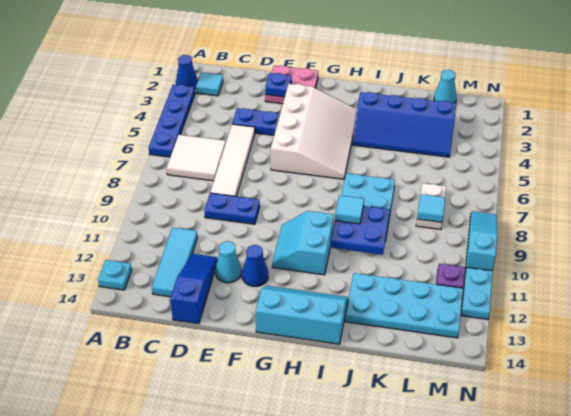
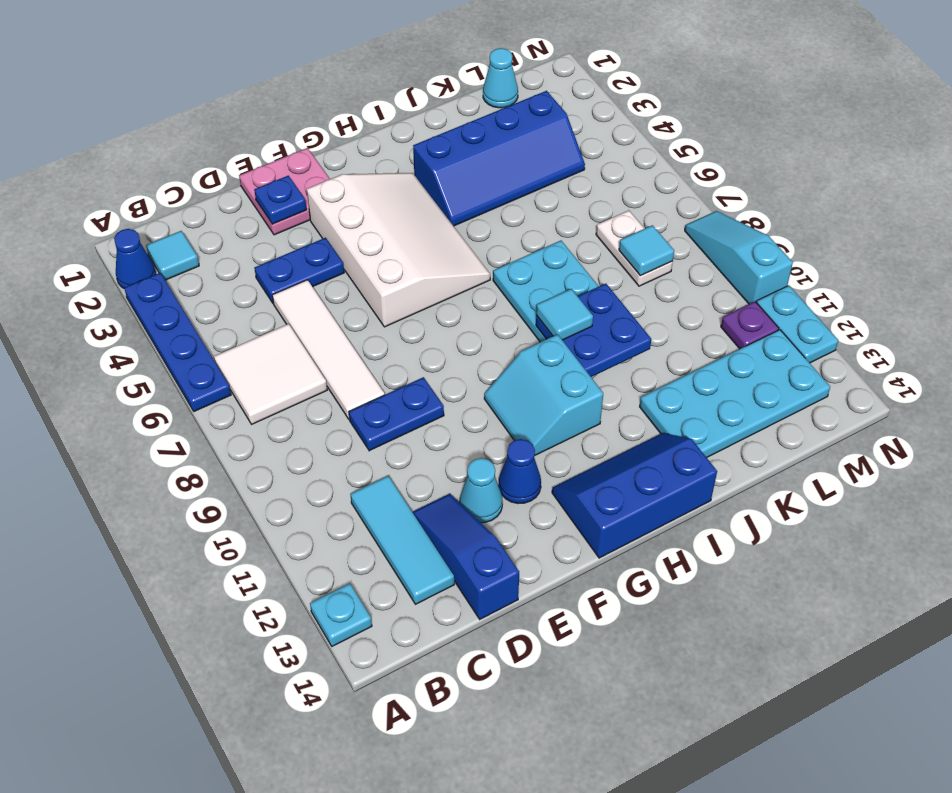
cyan 2x3 slope [256,286,348,344] -> blue 2x3 slope [552,433,717,558]

